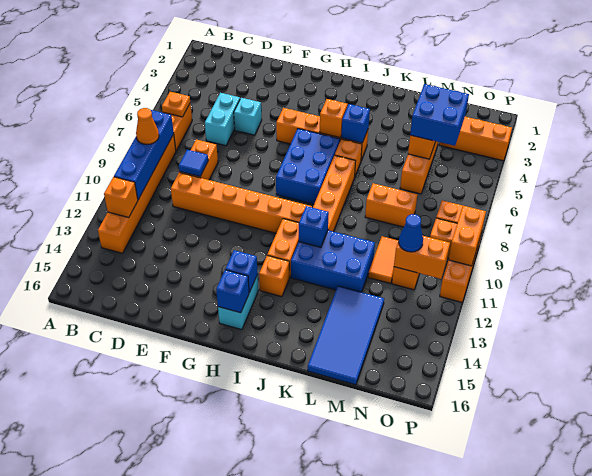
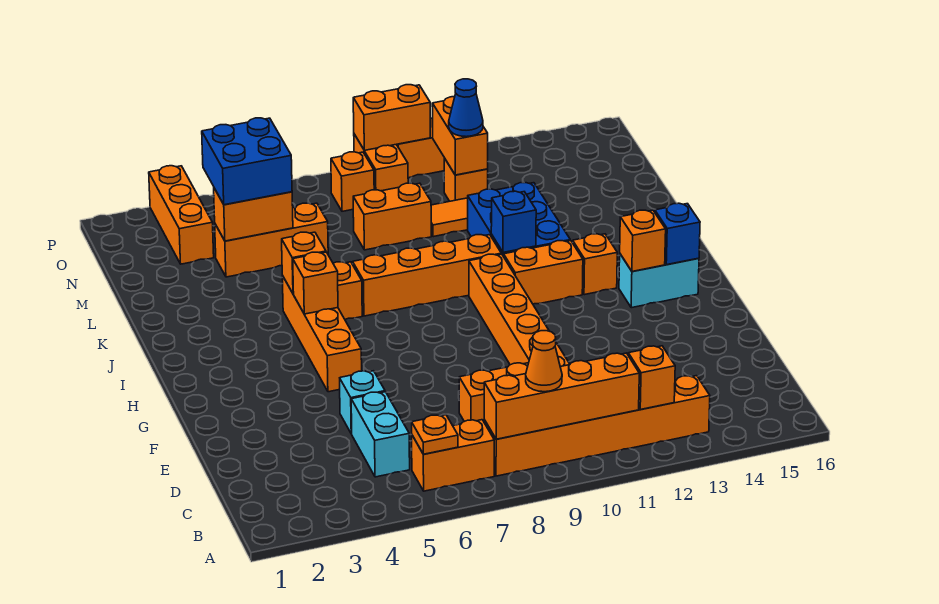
blue 1x4 brick [114,110,174,199] -> orange 1x4 brick [484,353,639,439]
cyan 1x2 brick [205,93,240,146] -> cyan 1x2 brick turned to [351,392,410,477]
blue 1x1 tile [179,150,208,177] -> none
blue 2x3 brick [276,129,340,204] -> none
blue 1x1 brick [225,250,258,293] -> orange 1x1 brick [620,210,666,272]
blue 1x1 brick [341,104,370,143] -> orange 1x1 brick [282,232,326,294]
orange 1x2 brick [365,183,417,227] -> orange 1x2 brick turned to [353,183,431,250]
blue 2x4 tile [308,286,384,385] -> none

